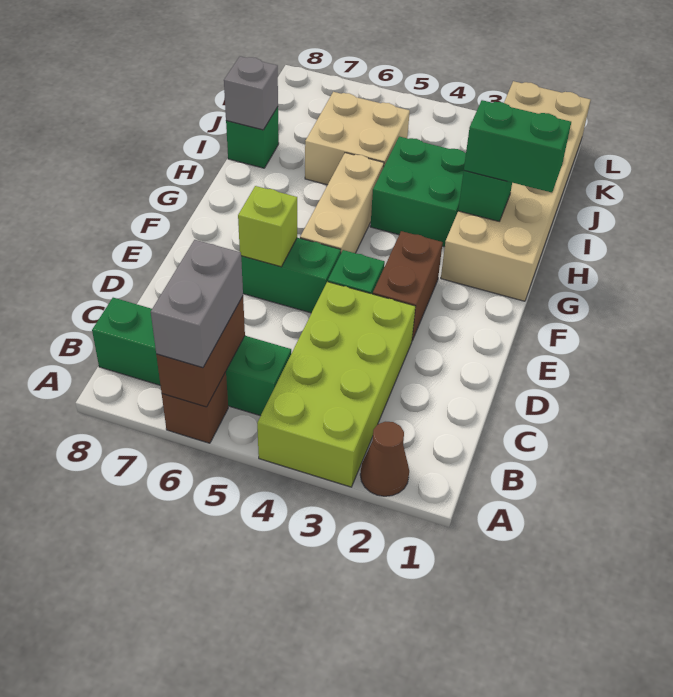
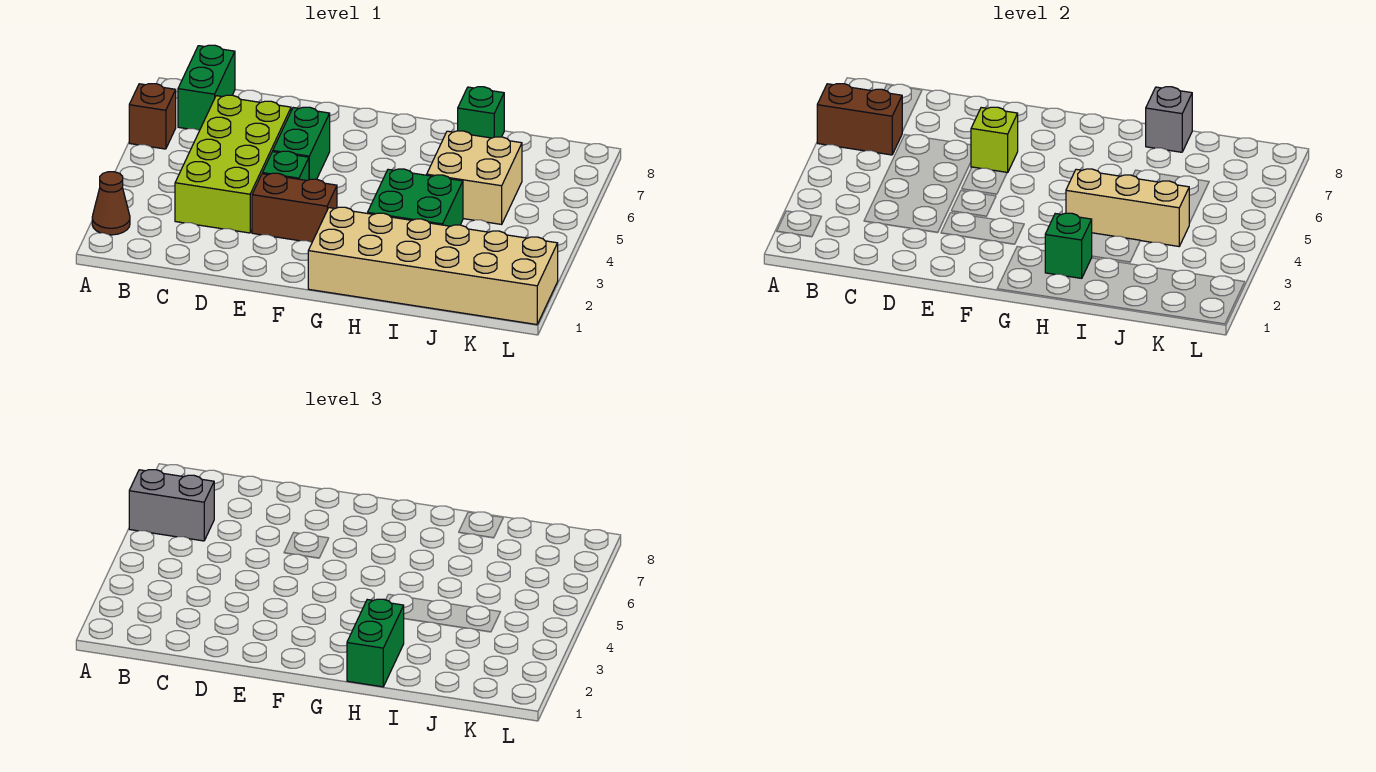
lime 2x4 brick [257,282,416,487] -> lime 2x4 brick turned to [175,95,291,233]
green 1x4 brick [92,298,291,416] -> green 1x2 brick [178,45,235,130]
tan 1x3 brick [300,153,384,253] -> tan 1x3 brick moved to [1066,169,1189,246]

